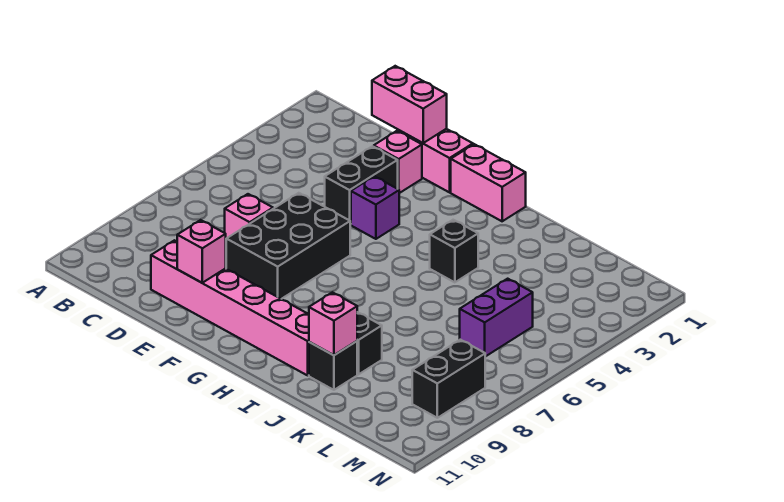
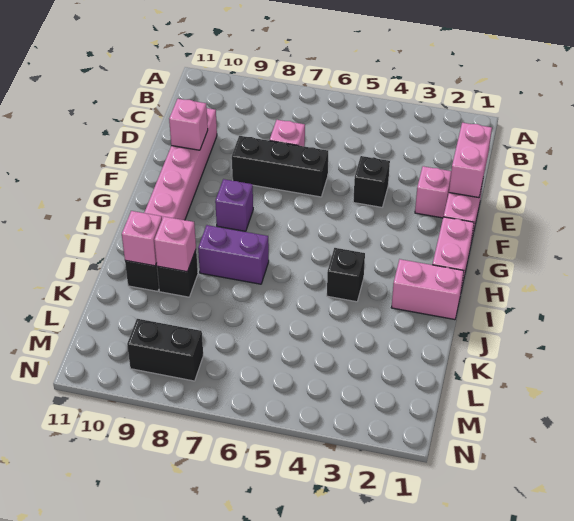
black 1x2 brick [325,146,398,224] -> black 1x1 brick [353,156,390,207]
black 2x3 brick [226,193,350,299] -> black 1x3 brick [232,136,328,197]
purple 1x1 brick [351,176,399,239] -> purple 1x1 brick moved to [215,179,253,231]
none -> pink 1x2 brick [391,259,464,320]
none -> pink 1x1 brick [154,217,196,272]
purple 1x2 brick [460,279,533,357] -> purple 1x2 brick moved to [198,225,269,284]

